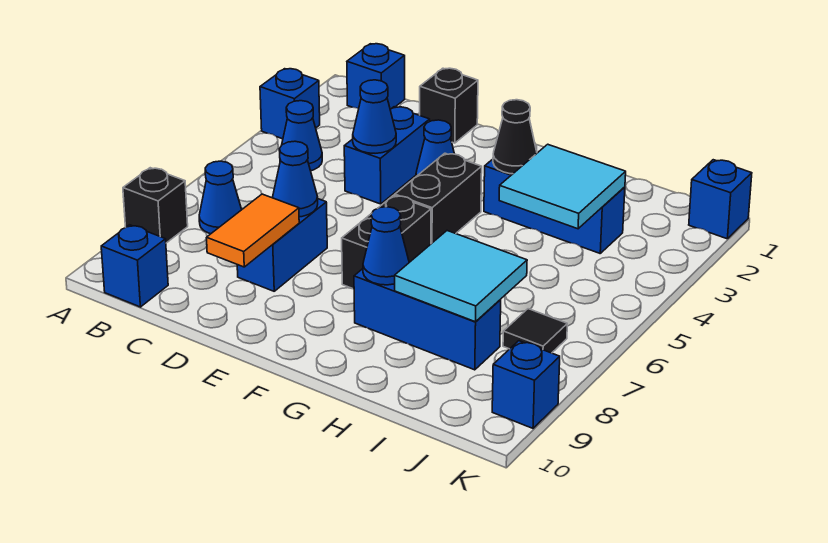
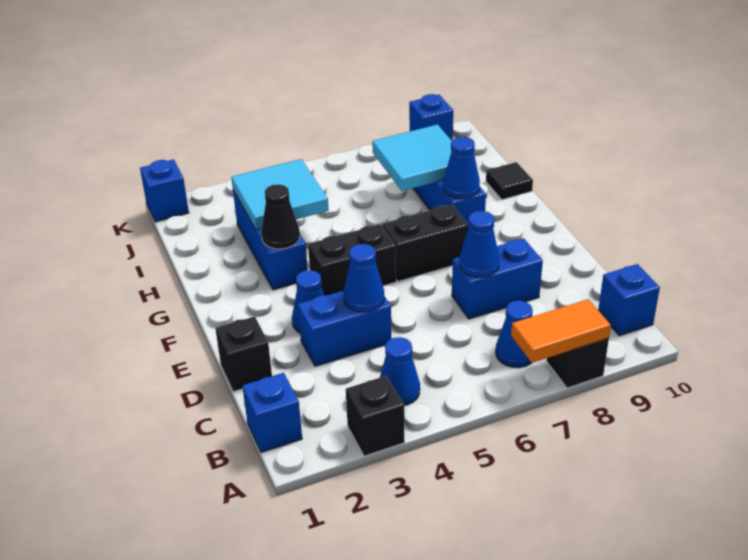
blue 1x1 brick [260,69,320,139] -> black 1x1 brick [346,376,405,456]
orange 1x2 tile [207,194,299,267] -> orange 1x2 tile moved to [511,299,611,363]
black 1x1 tile [503,309,567,353] -> black 1x1 tile moved to [486,162,533,200]

